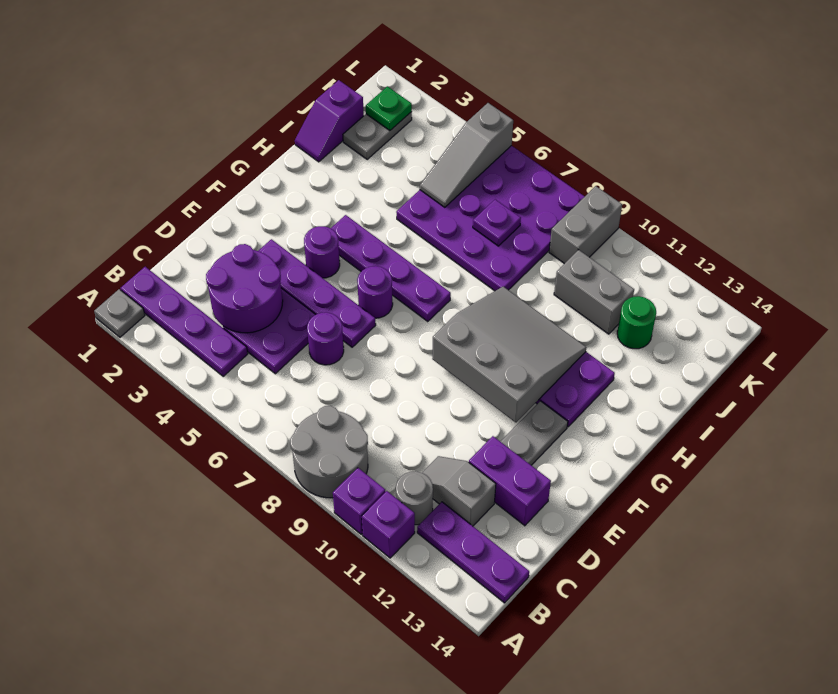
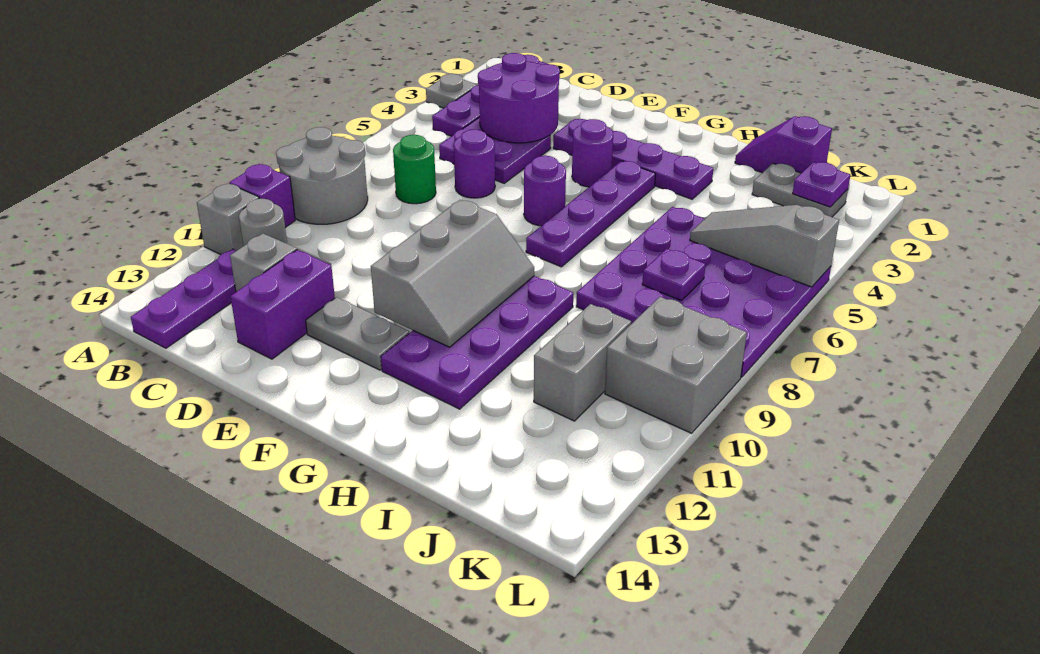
grey 1x1 plate [94,289,145,337] -> grey 1x1 plate moved to [426,74,477,108]
purple 1x1 brick [362,491,415,558] -> grey 1x1 brick [197,183,259,254]
purple 1x4 plate [259,239,376,347] -> purple 1x4 plate turned to [553,119,713,199]
grey 3x3 slope [432,287,587,422] -> grey 2x3 slope [371,200,534,347]
green 1x1 round brick [617,296,656,349] -> green 1x1 round brick moved to [393,135,436,204]
green 1x1 plate [366,86,412,131] -> purple 1x1 plate [793,162,850,207]
grey 1x2 brick [549,186,622,264] -> grey 2x2 brick [605,297,747,433]

